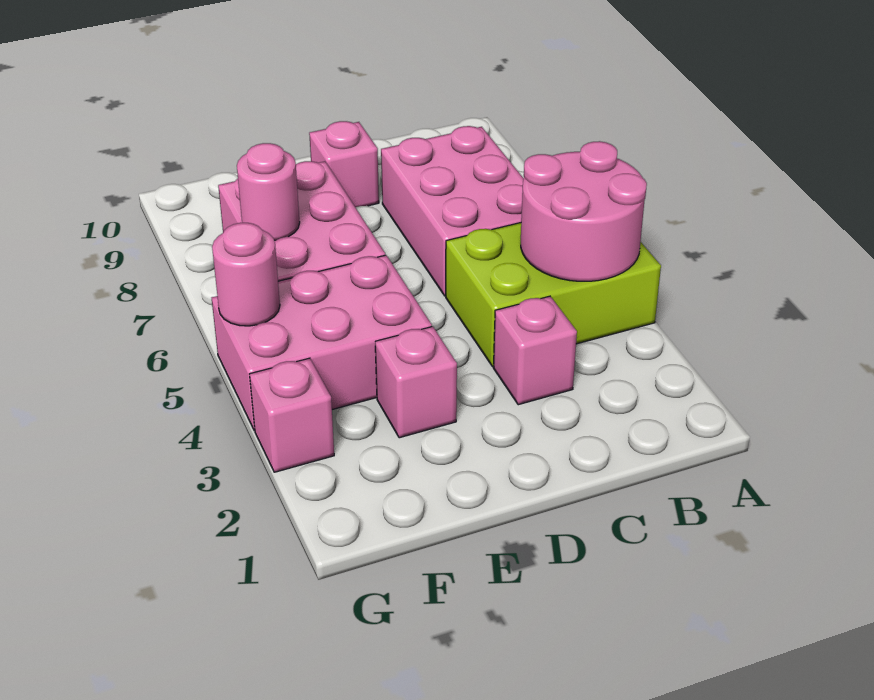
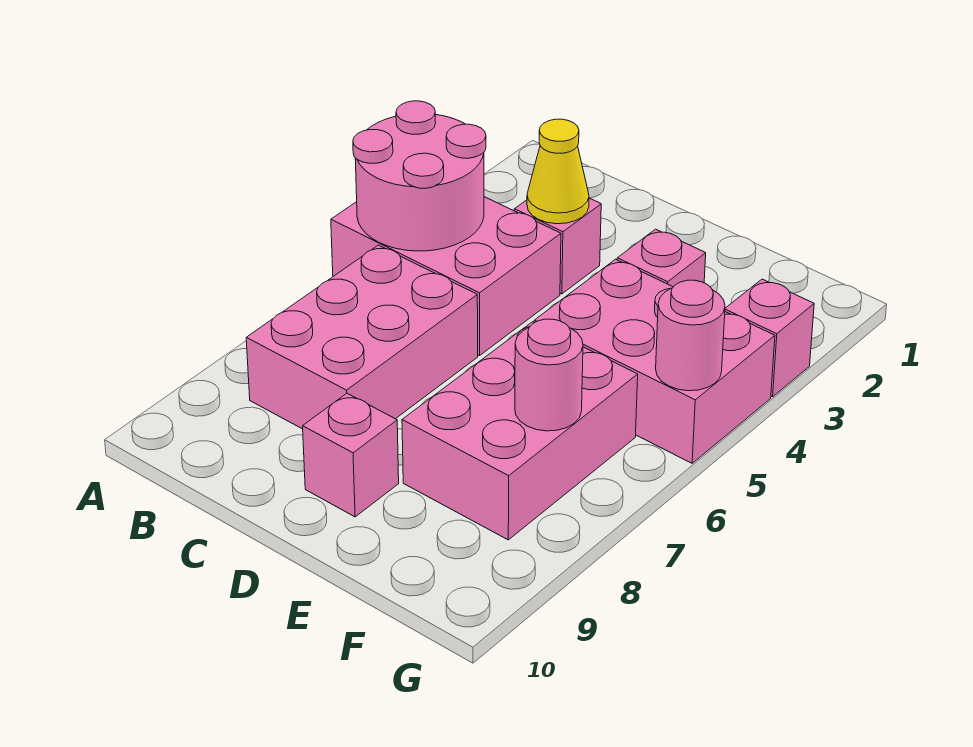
lime 2x3 brick [446,223,661,366] -> pink 2x3 brick [331,197,561,356]
none -> yellow 1x1 cone [527,119,589,224]

